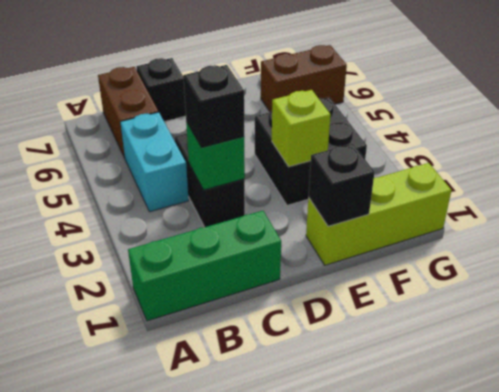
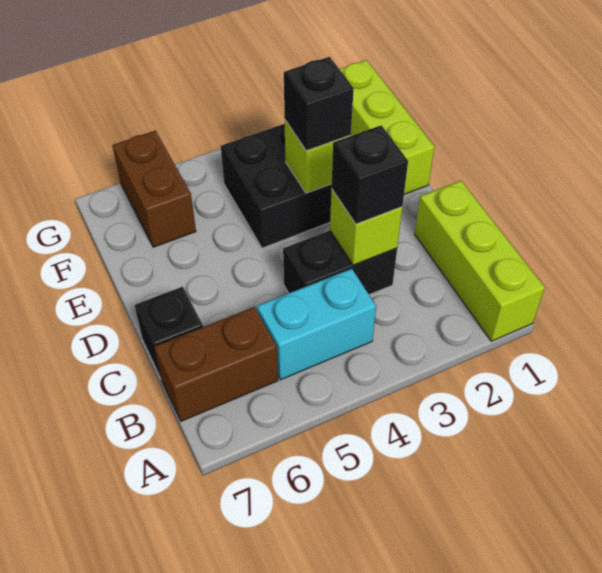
green 1x3 brick [128,211,281,321] -> lime 1x3 brick [415,181,545,341]
green 1x1 brick [186,122,245,190] -> lime 1x1 brick [330,189,402,265]
black 1x1 brick [309,144,375,226] -> black 1x1 brick moved to [284,57,354,151]

